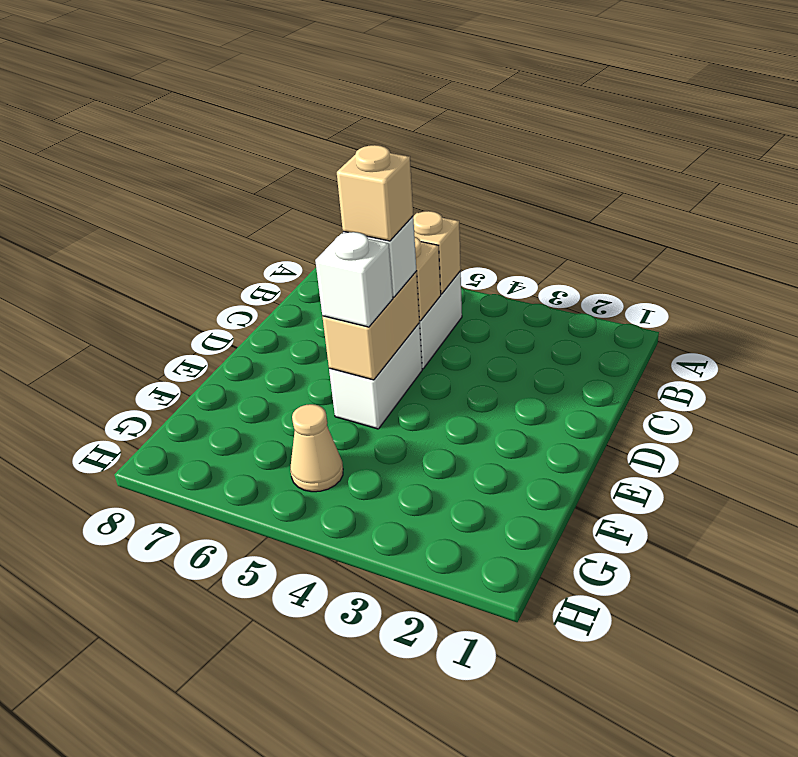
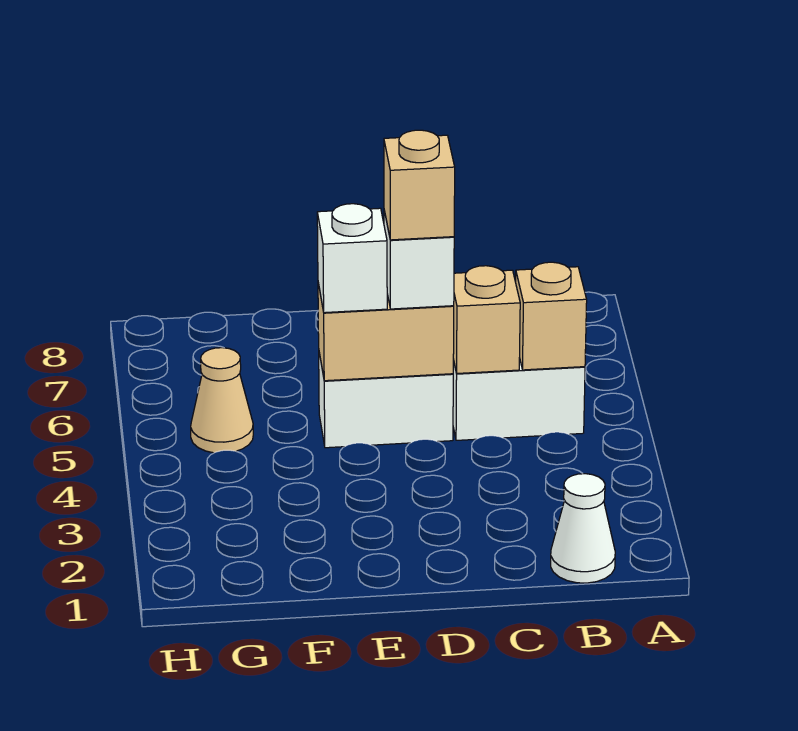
none -> white 1x1 cone [551,474,615,583]

